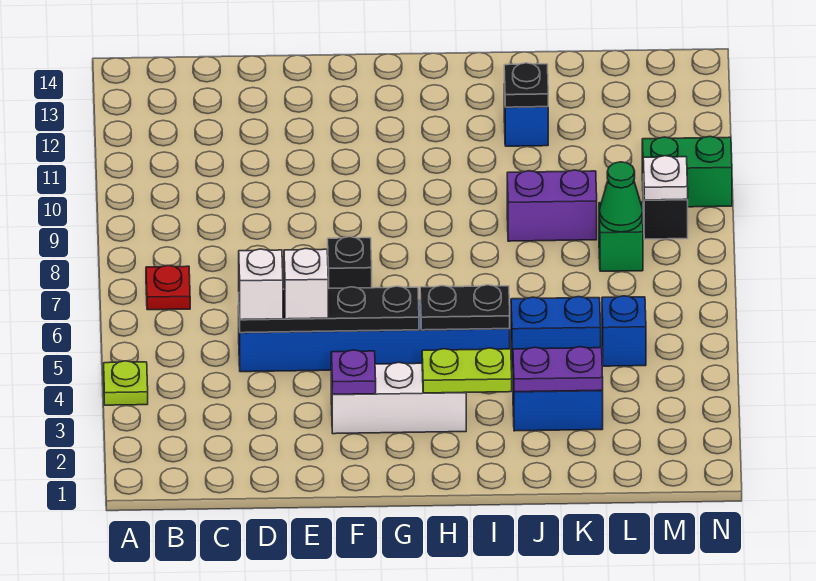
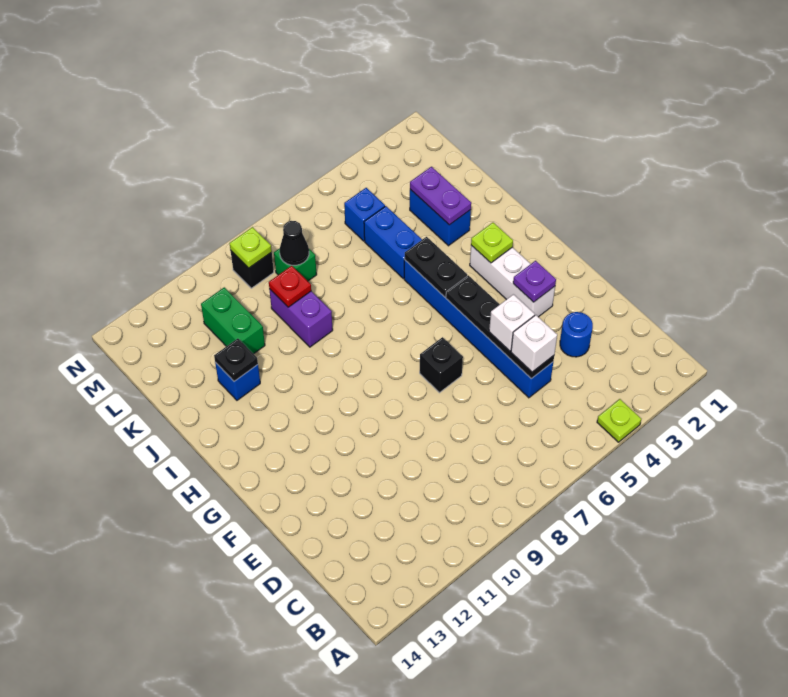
red 1x1 plate [146,265,190,310] -> red 1x1 plate moved to [269,266,311,307]
none -> blue 1x1 round brick [560,312,593,357]
lime 1x2 plate [422,348,512,393] -> lime 1x1 plate [471,223,513,263]
green 1x1 cone [599,162,643,232] -> black 1x1 cone [280,221,309,265]
white 1x1 plate [643,156,688,200] -> lime 1x1 plate [230,227,272,268]
green 1x2 brick [642,136,732,207] -> green 1x2 brick moved to [201,287,265,354]

